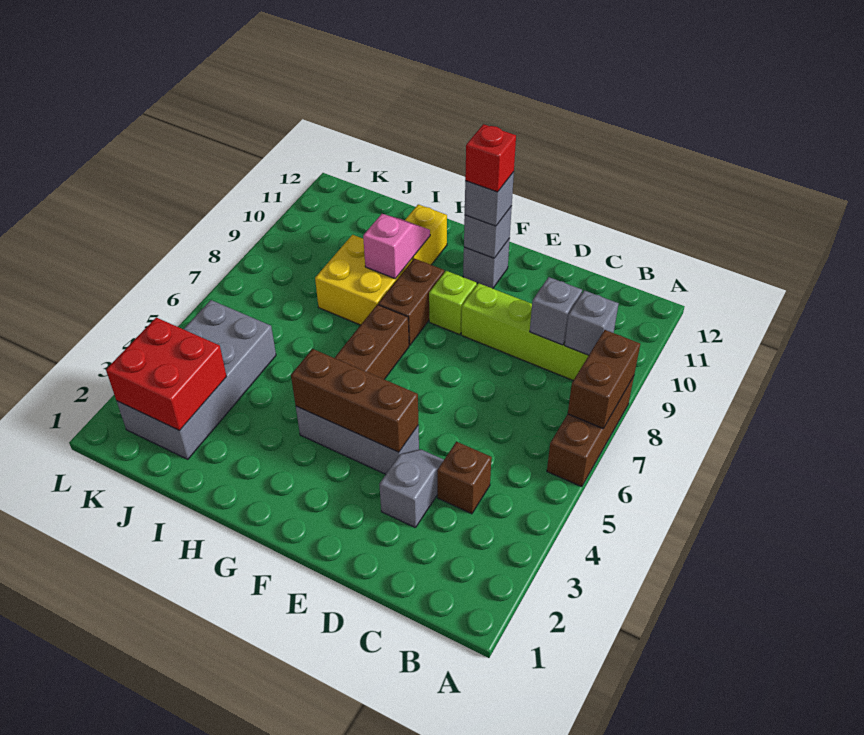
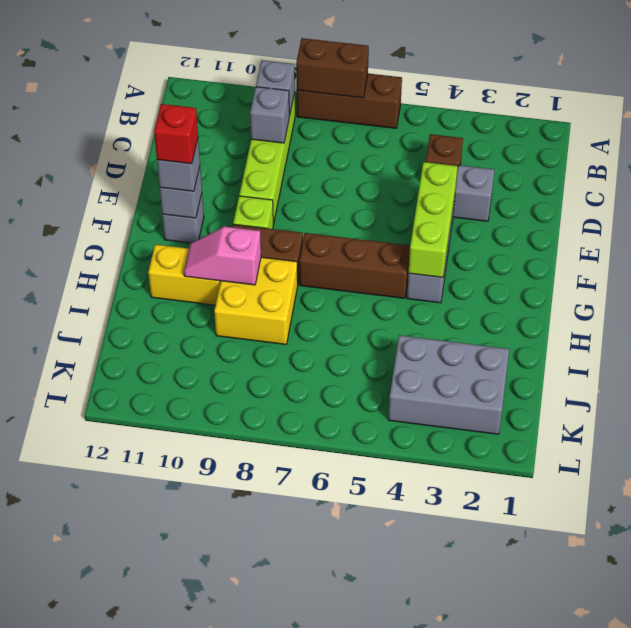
brown 1x3 brick [291,349,418,452] -> lime 1x3 brick [408,162,458,277]
grey 2x4 brick [117,300,276,459] -> grey 2x3 brick [388,335,509,434]
red 2x2 brick [106,318,227,431] -> none

